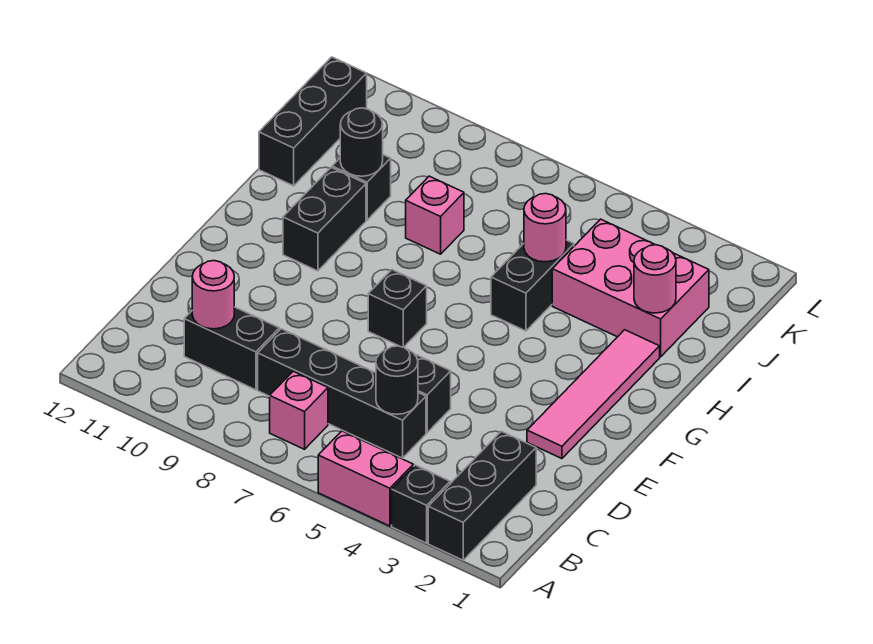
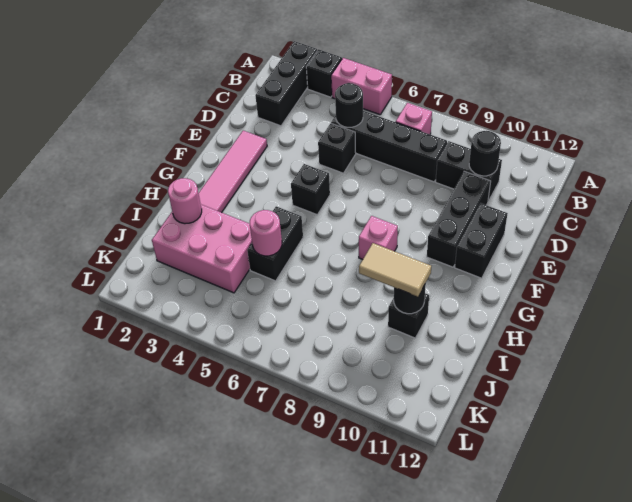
pink 1x1 round brick [192,261,234,329] -> black 1x1 round brick [469,131,501,176]
black 1x1 brick [368,270,427,347] -> black 1x1 brick moved to [291,164,330,215]
black 1x2 brick [283,168,366,271] -> black 1x2 brick moved to [455,203,508,278]
pink 1x1 brick [406,176,464,254] -> pink 1x1 brick moved to [359,216,398,260]
none -> tan 1x2 tile [359,243,431,297]
black 1x3 brick [259,57,367,186] -> black 1x3 brick moved to [427,172,491,267]

